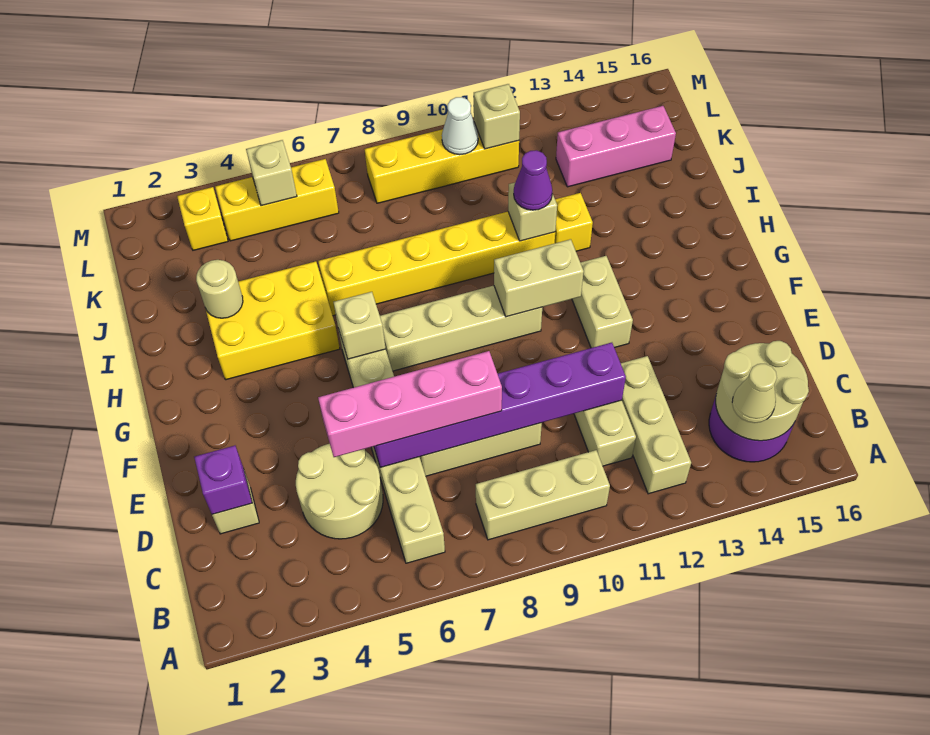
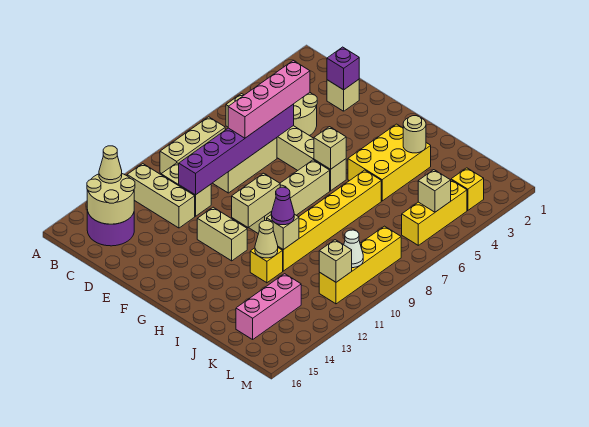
none -> tan 1x1 cone [255,221,278,258]

